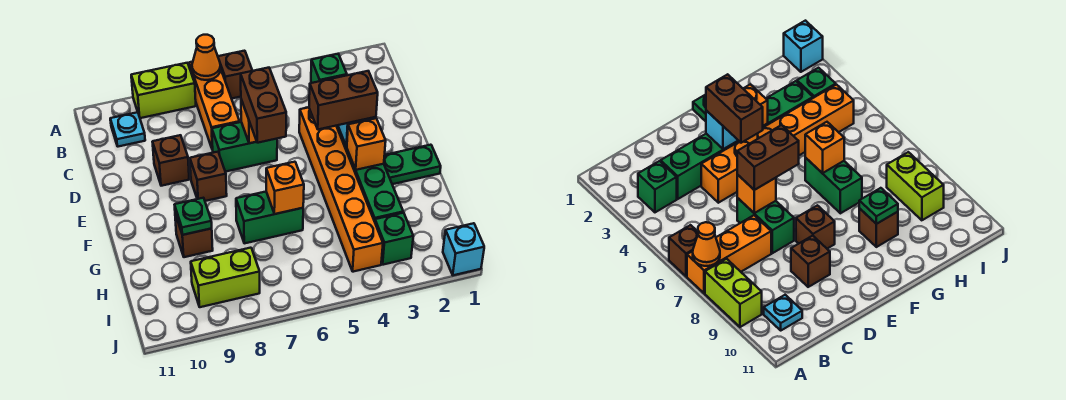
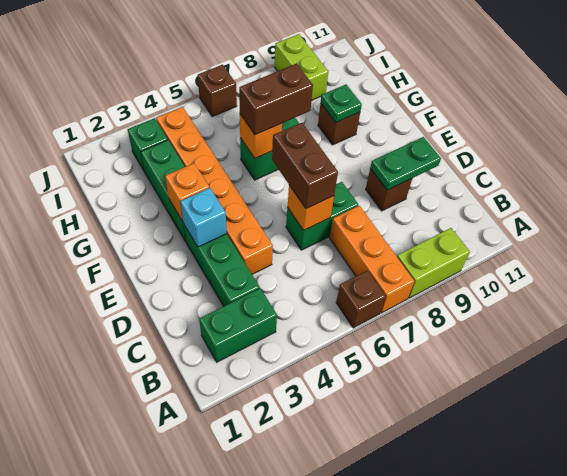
orange 1x1 cone [192,35,221,80] -> none
green 1x1 brick [311,54,347,83] -> green 1x2 brick [199,288,277,362]
cyan 1x1 plate [110,112,145,147] -> none
brown 1x2 brick [309,71,378,129] -> brown 1x2 brick moved to [239,64,313,135]
brown 1x1 brick [190,152,227,201] -> brown 1x1 brick moved to [198,65,237,117]
green 1x2 plate [384,145,441,184] -> green 1x2 plate moved to [370,137,441,190]
lime 1x2 brick [191,248,260,307] -> lime 1x2 brick turned to [275,34,328,100]
cyan 1x1 brick [443,223,484,275] -> none

